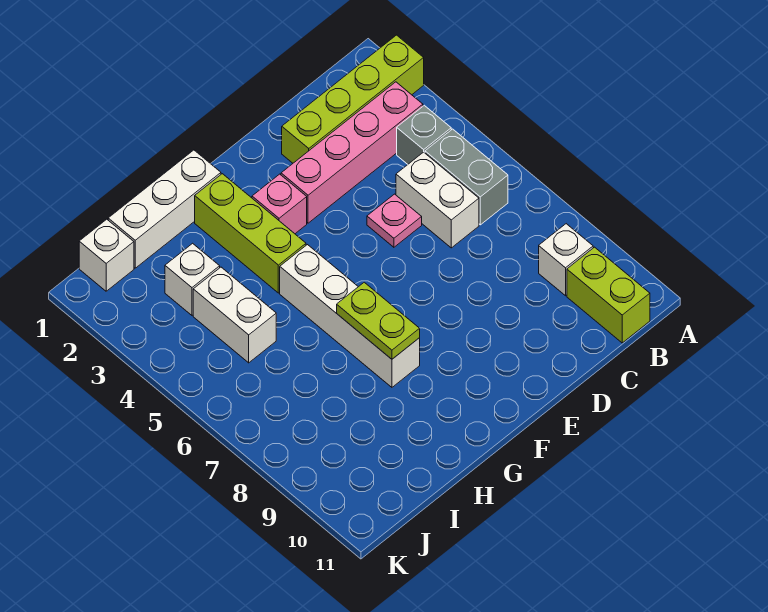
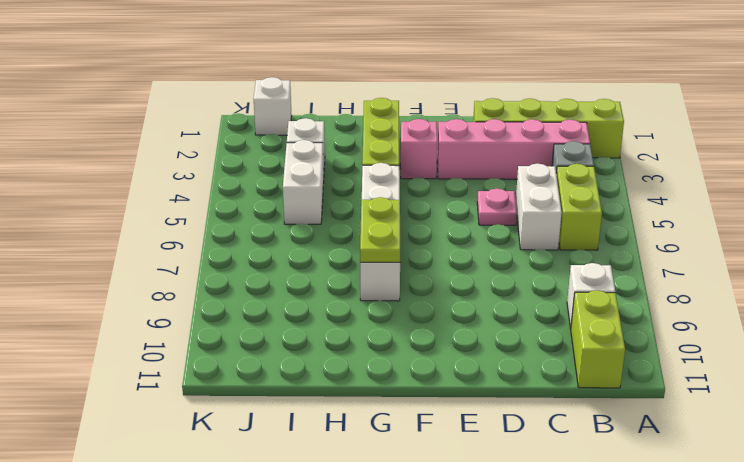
grey 1x2 brick [425,129,508,225] -> lime 1x2 brick [556,164,602,250]
white 1x3 brick [108,150,221,268] -> none

